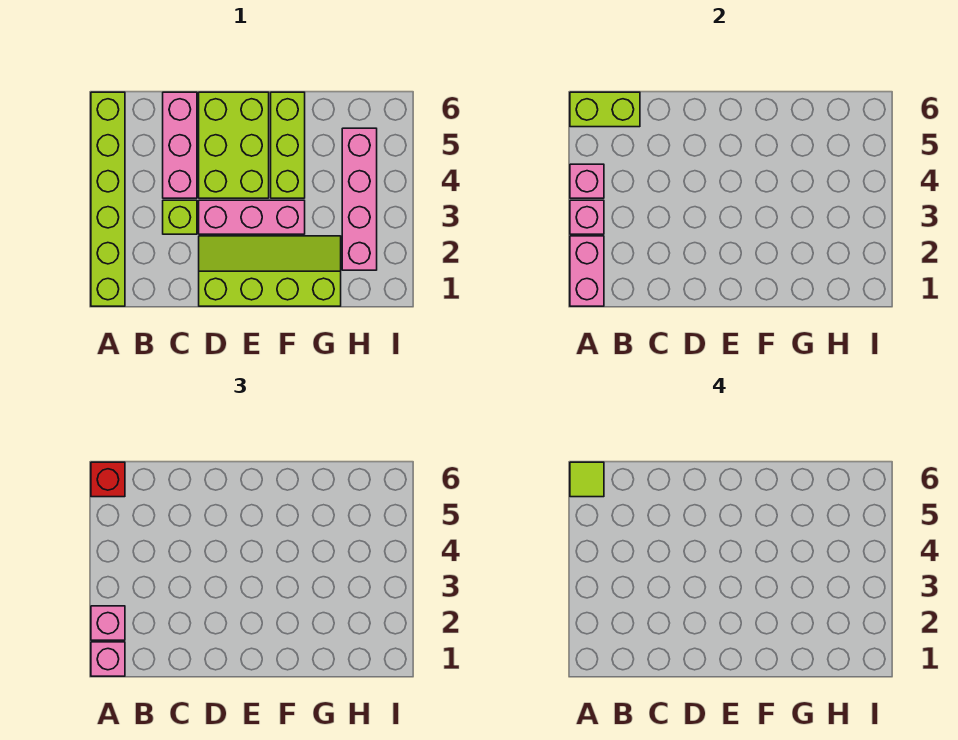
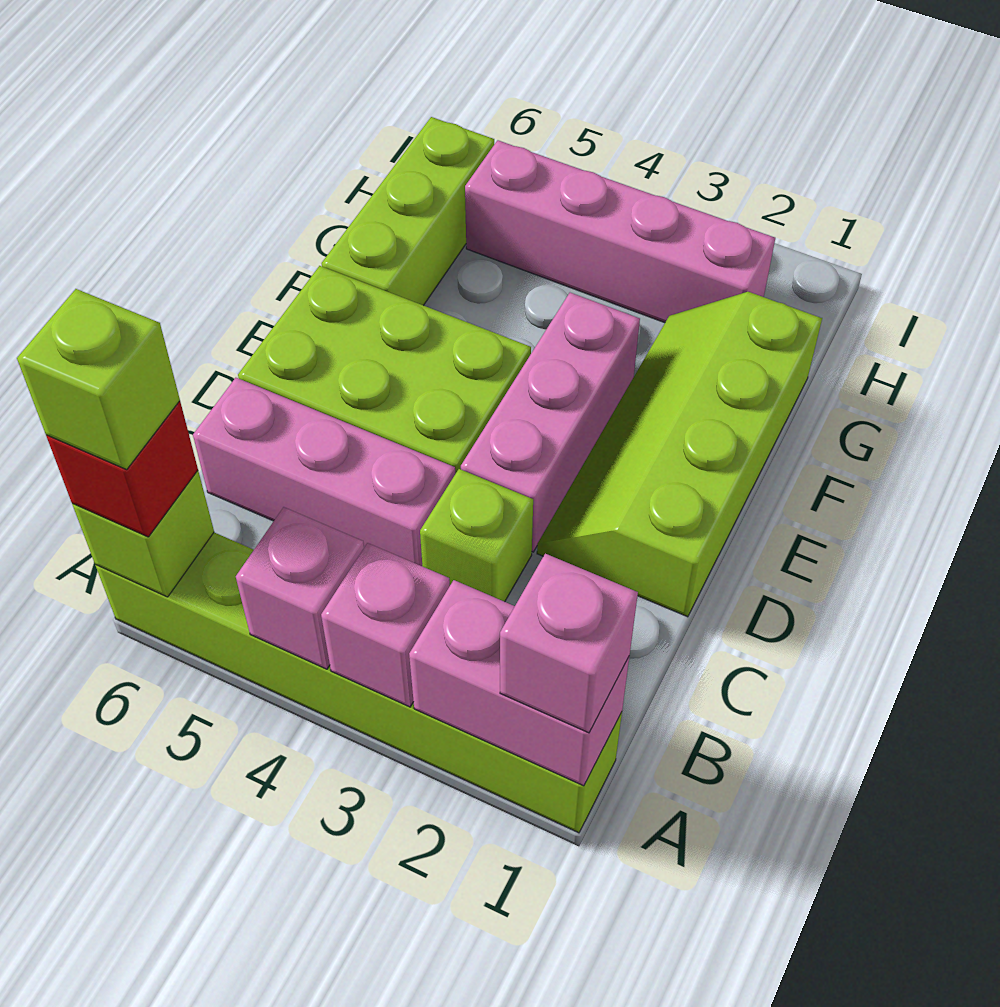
pink 1x1 brick [91,606,125,640] -> none
lime 1x2 brick [570,92,640,127] -> lime 1x1 brick [72,471,214,597]
lime 1x1 tile [570,462,604,497] -> lime 1x1 brick [17,289,180,470]
lime 1x3 brick [271,92,305,198] -> lime 1x3 brick turned to [322,117,494,305]

